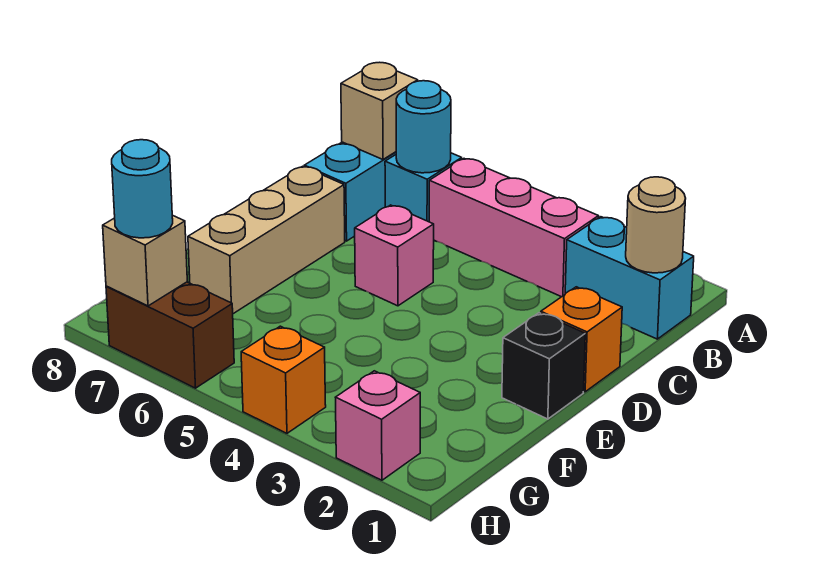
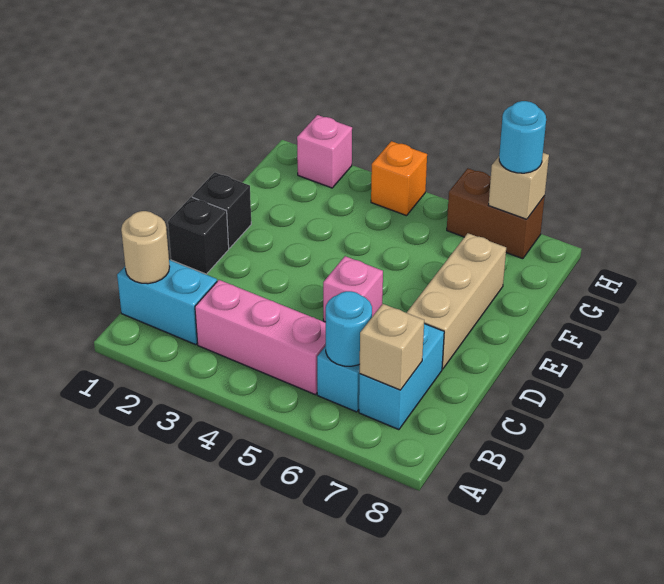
orange 1x1 brick [541,287,622,392] -> black 1x1 brick [168,197,229,274]

